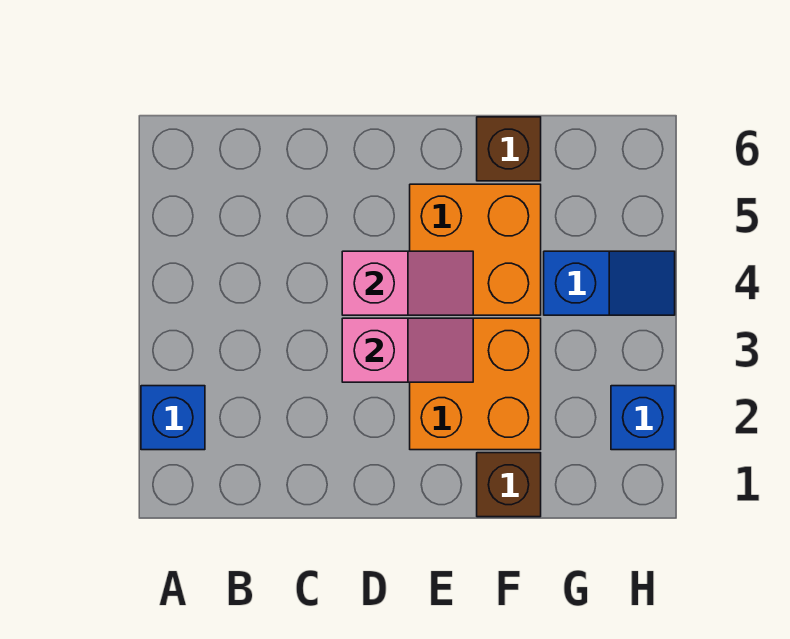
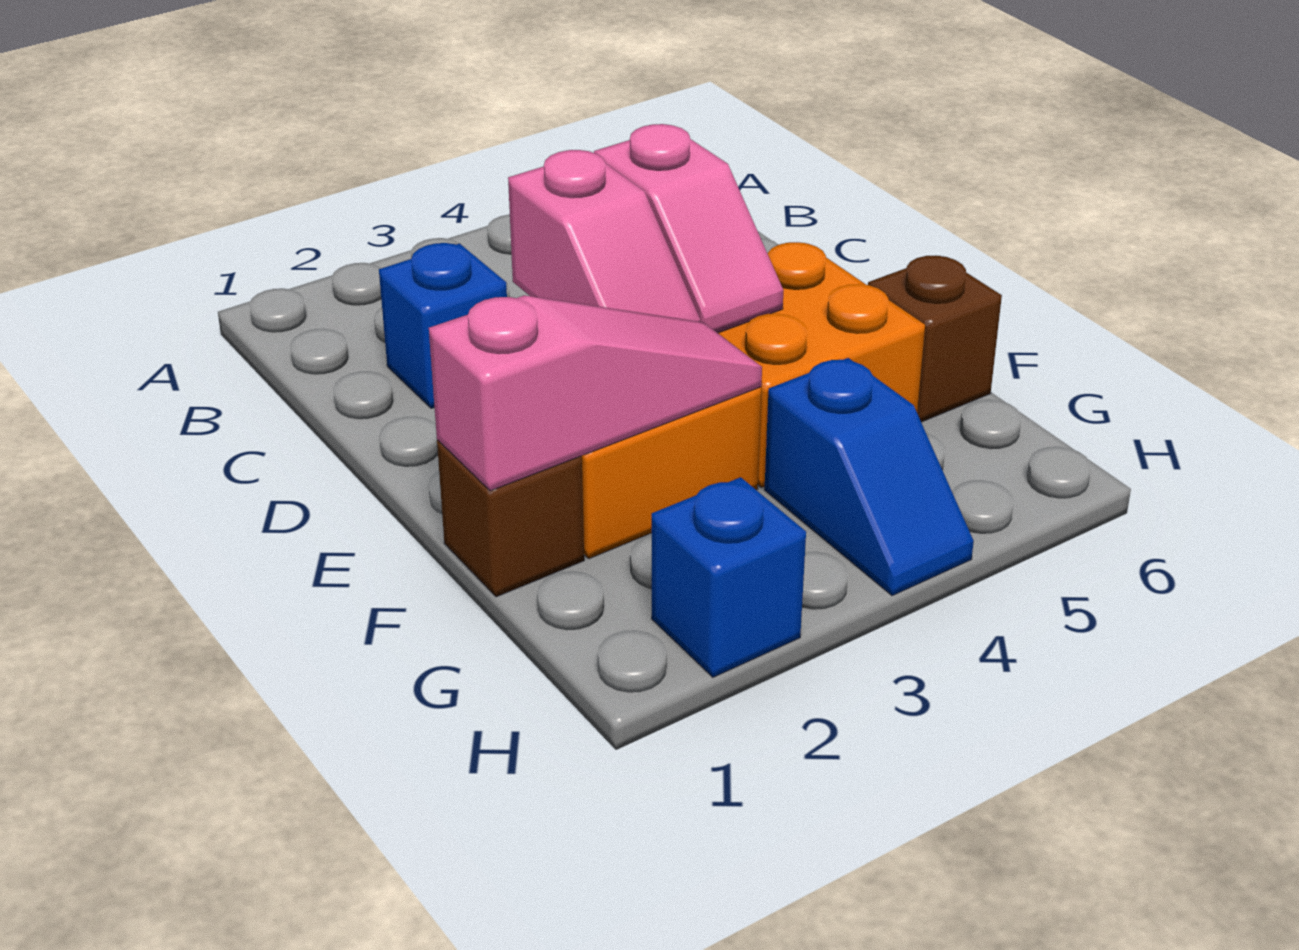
blue 1x1 brick [141,386,205,450] -> blue 1x1 brick moved to [379,243,507,408]
none -> pink 1x3 slope [429,295,762,491]

